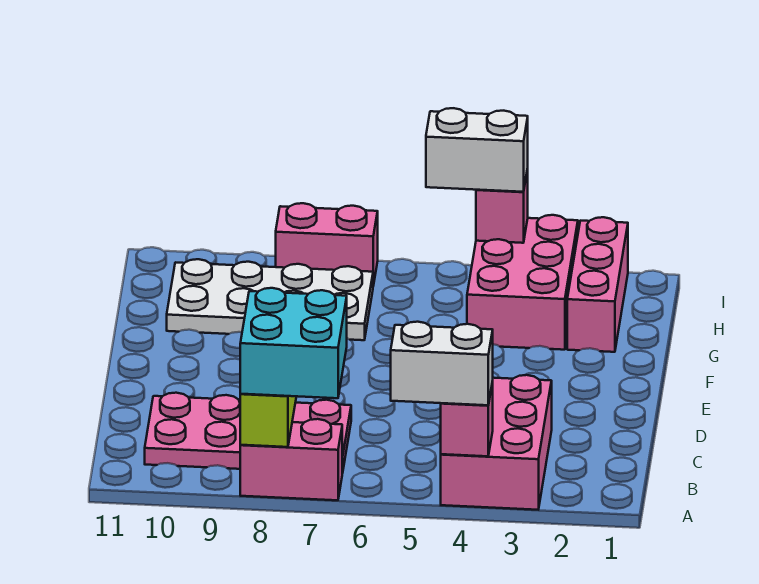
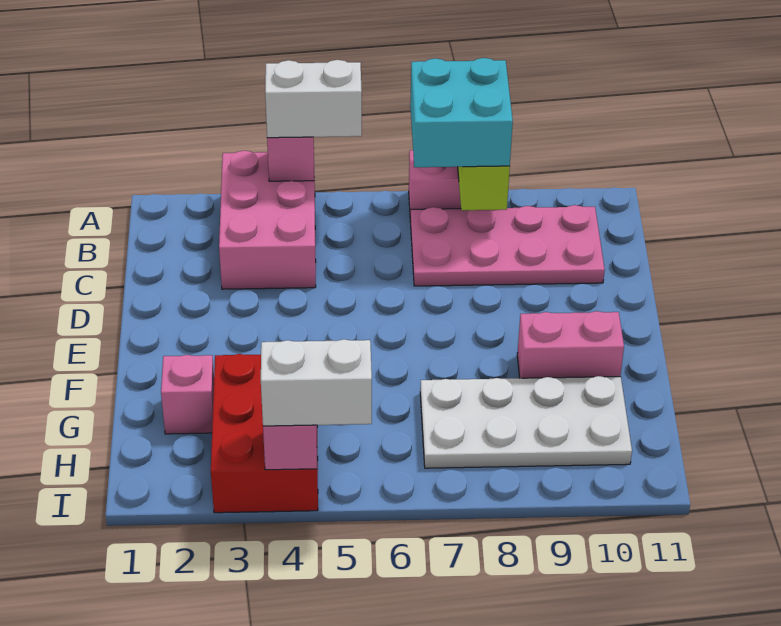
pink 1x3 brick [567,217,628,352] -> pink 1x1 brick [161,355,214,434]
pink 2x3 brick [467,215,578,350] -> red 2x3 brick [211,354,318,513]
pink 1x2 brick [276,203,378,286] -> pink 1x2 brick moved to [517,311,624,378]

